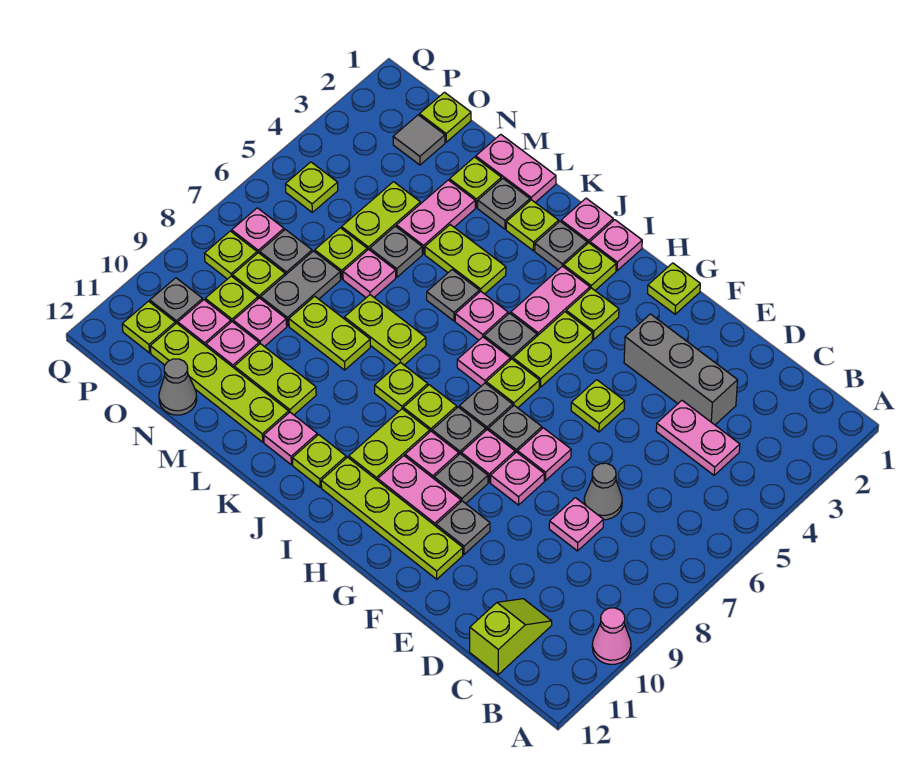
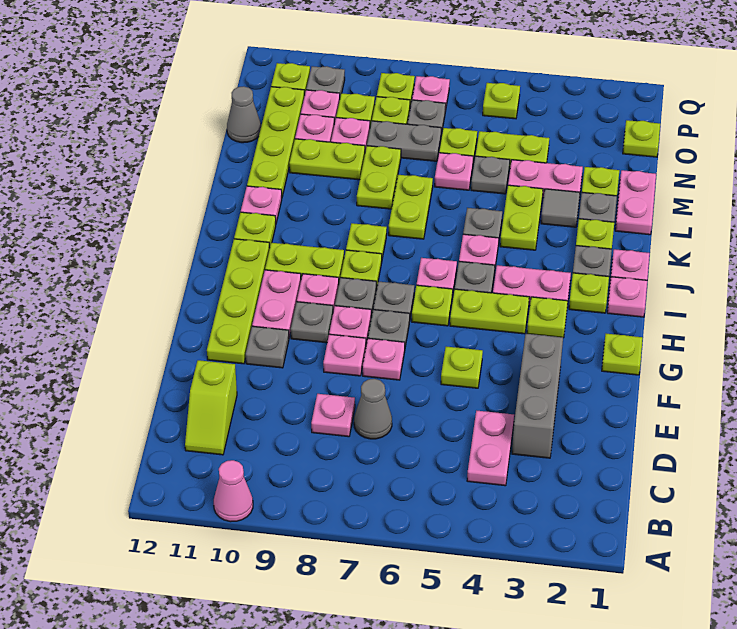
lime 1x2 slope [470,599,552,675] -> lime 1x2 slope turned to [185,360,237,455]
lime 1x2 plate [234,344,316,415] -> lime 1x2 plate turned to [289,139,365,180]
grey 1x1 tile [393,115,445,165] -> grey 1x1 tile moved to [541,189,580,227]

